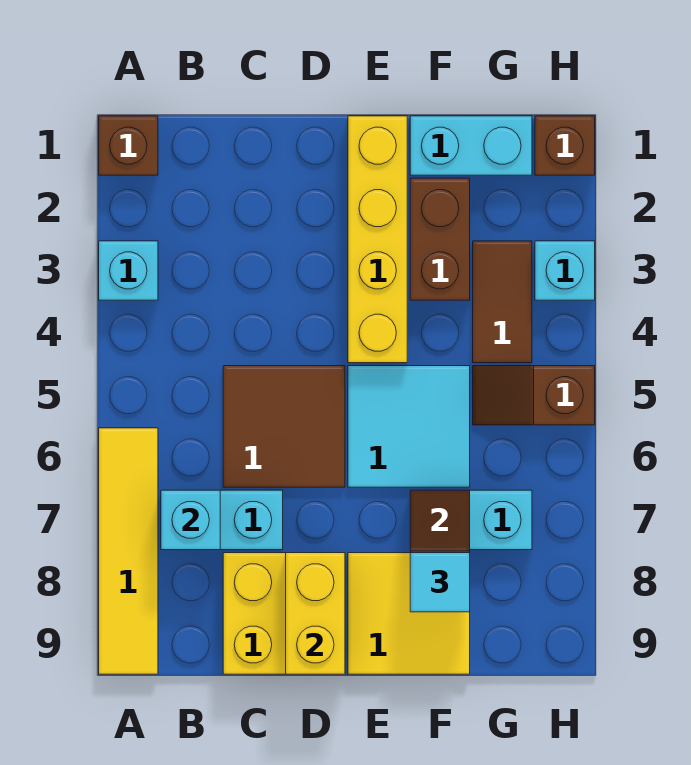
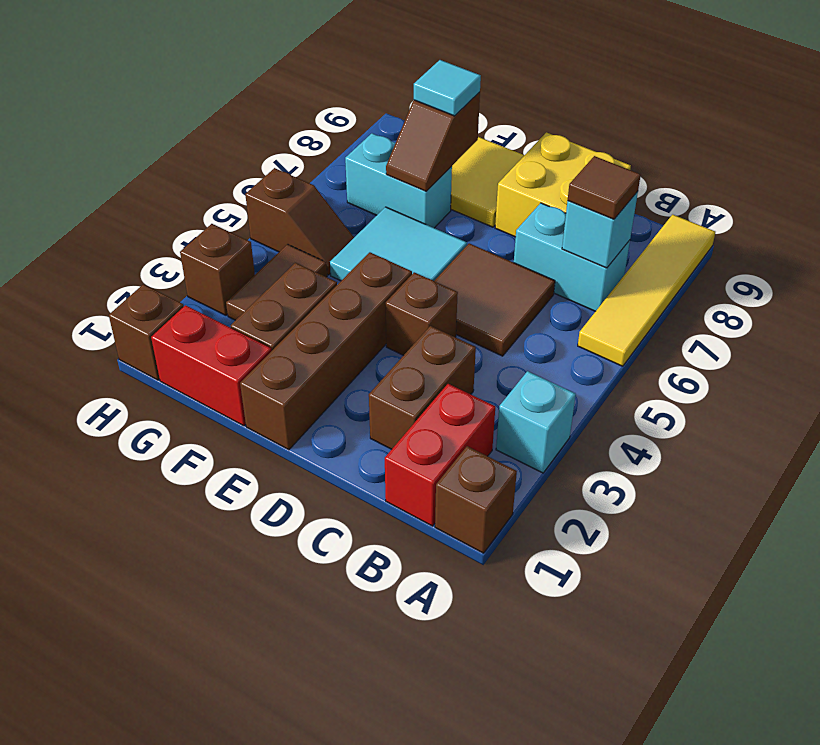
none -> red 1x2 brick [385,384,495,526]
none -> brown 1x1 tile [568,156,641,219]
none -> brown 1x2 brick [369,326,476,449]
none -> brown 1x1 brick [386,272,458,355]
yellow 1x2 brick [286,553,345,674] -> none
yellow 1x4 brick [348,116,407,363] -> brown 1x4 brick [240,252,412,450]
cyan 1x2 brick [410,116,532,175] -> red 1x2 brick [151,305,272,426]
cyan 1x1 brick [535,241,595,300] -> brown 1x1 brick [180,224,255,315]

